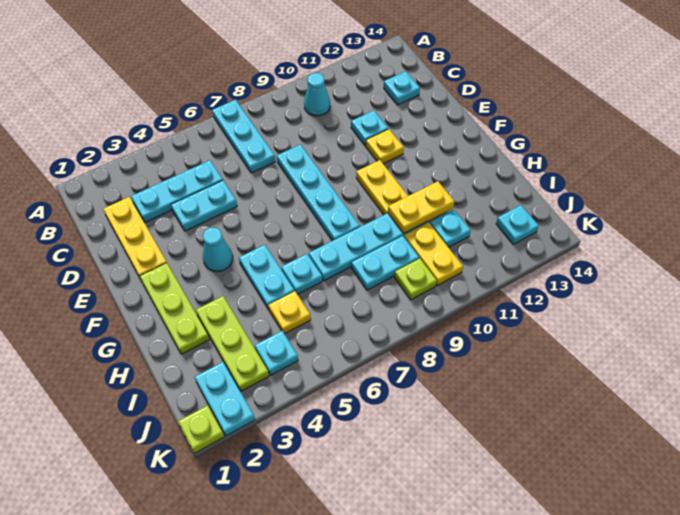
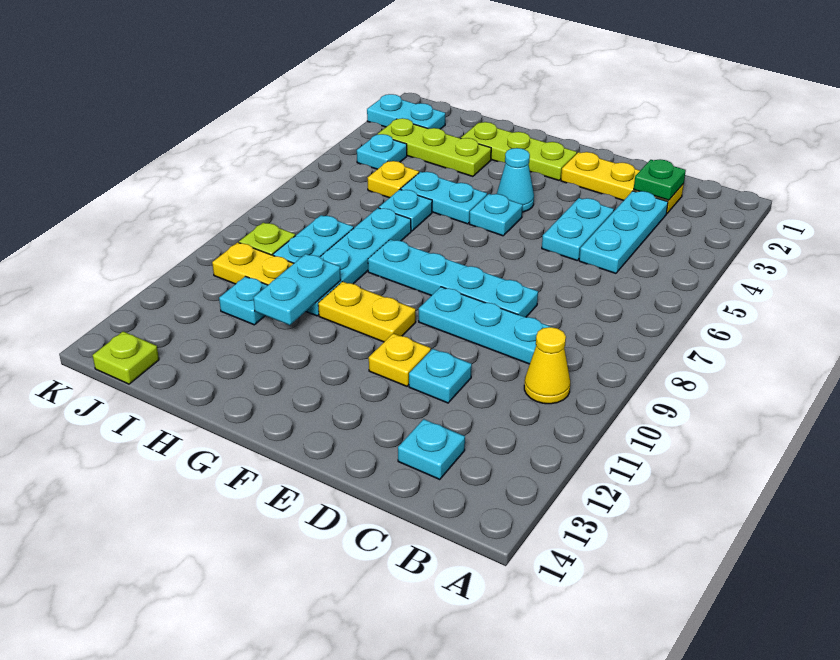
cyan 1x3 plate [212,100,275,173] -> cyan 1x3 plate moved to [419,287,551,364]
cyan 1x1 cone [304,73,330,116] -> yellow 1x1 cone [524,327,570,404]
none -> green 1x1 plate [634,159,686,200]
yellow 1x2 plate [388,181,454,233] -> cyan 1x2 plate [253,254,341,325]
cyan 1x1 plate [496,205,539,244] -> cyan 1x1 plate moved to [469,194,523,236]
lime 1x1 plate [178,405,224,453] -> lime 1x1 plate moved to [93,331,159,384]

